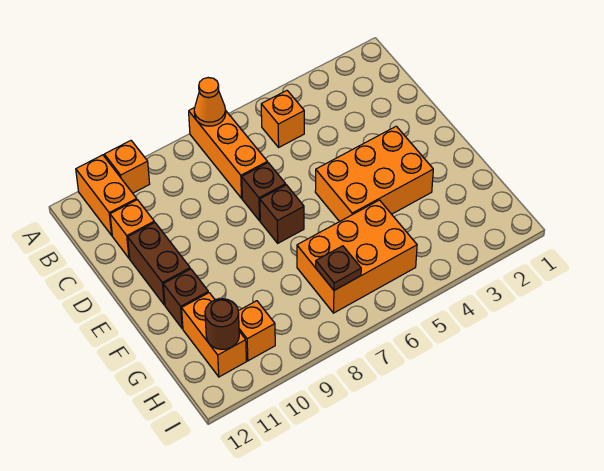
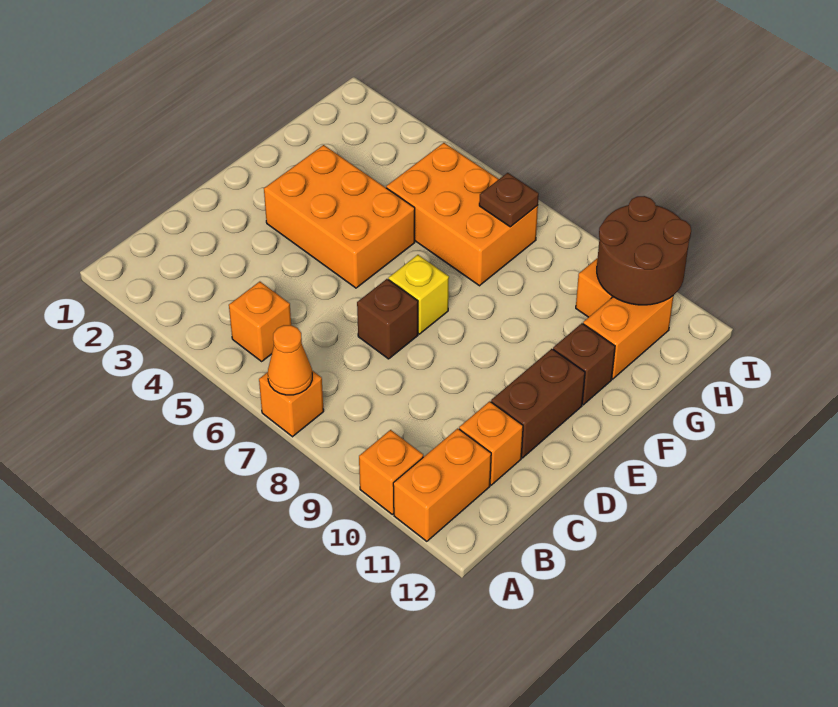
orange 1x3 brick [189,108,267,198] -> orange 1x1 brick [259,371,324,437]
brown 1x1 brick [260,185,304,243] -> yellow 1x1 brick [388,255,449,334]
brown 1x1 round brick [205,299,239,349] -> brown 2x2 round brick [597,196,691,305]

